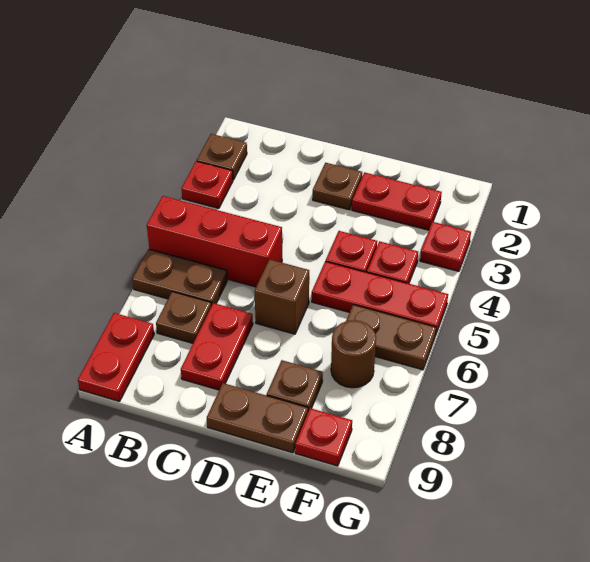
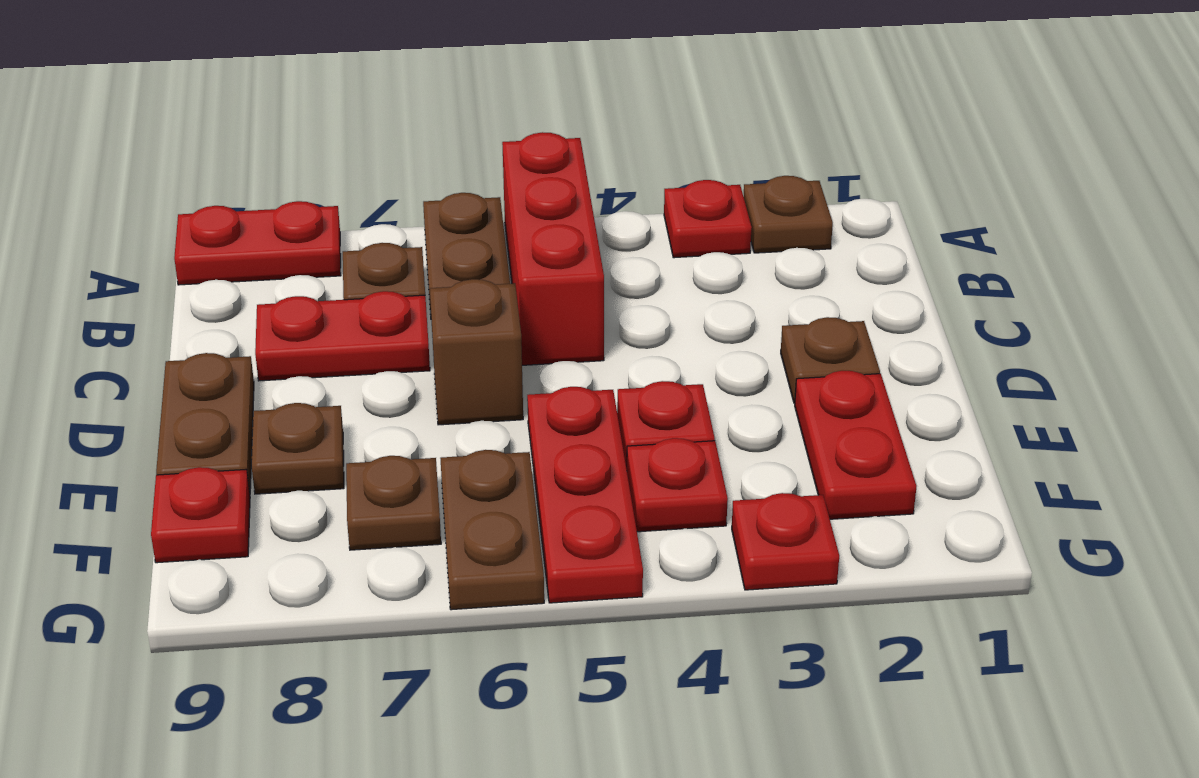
brown 1x1 round brick [331,320,376,388] -> brown 1x1 plate [346,456,441,550]

